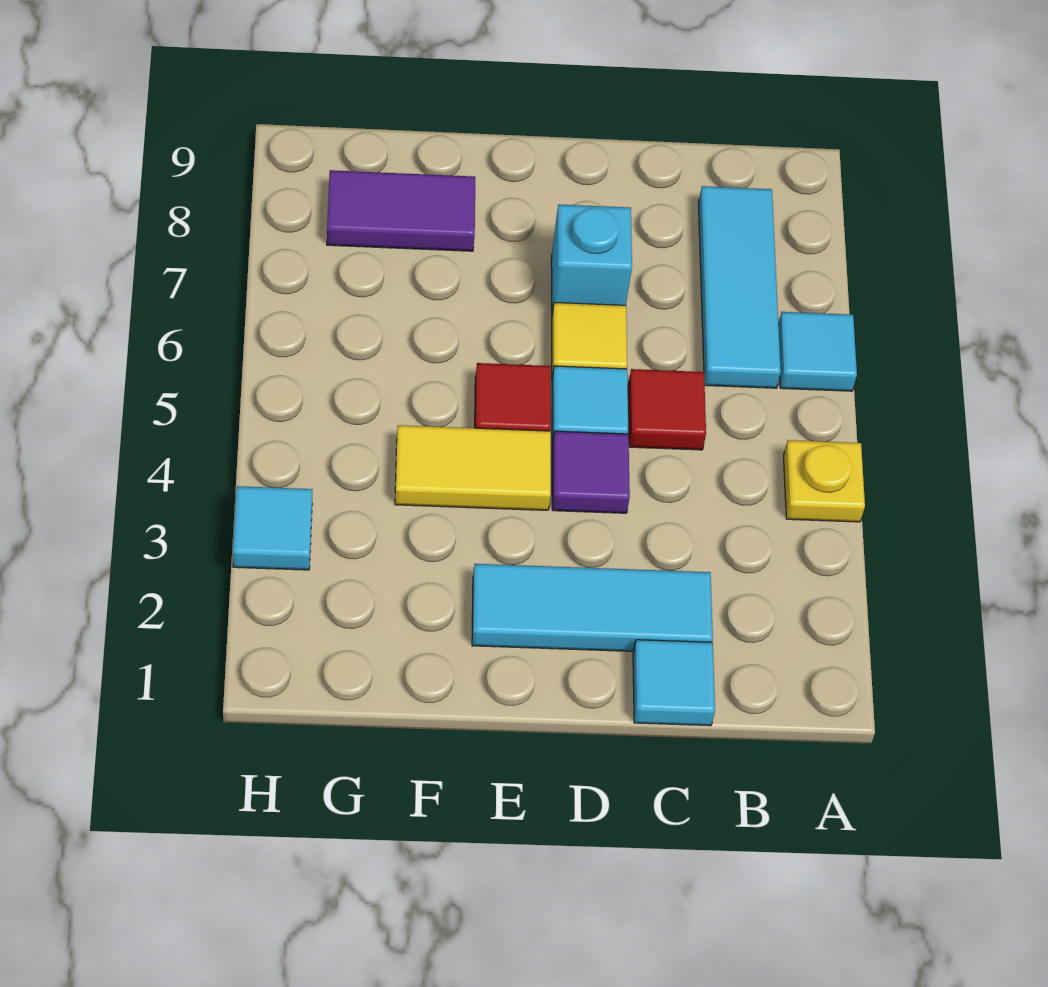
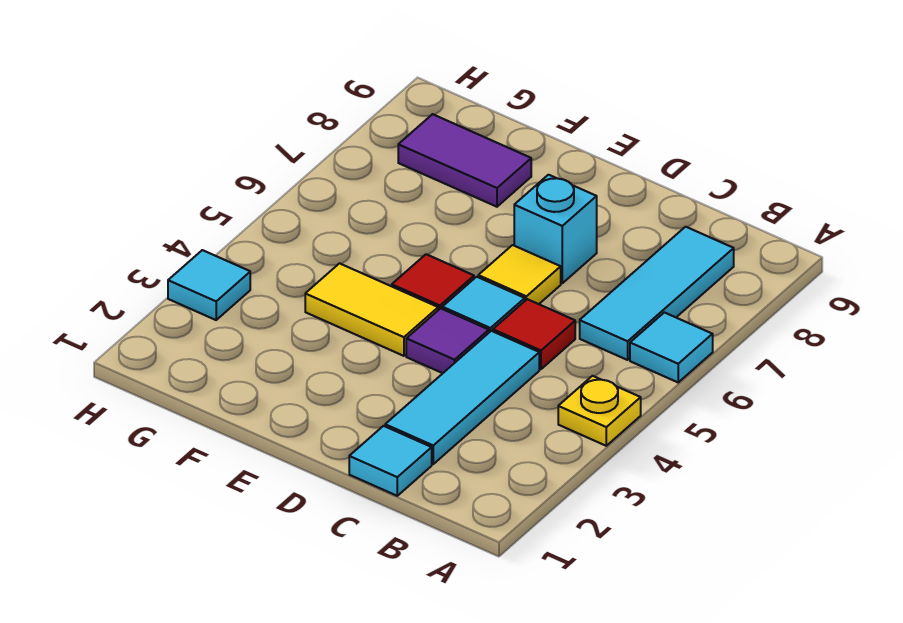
cyan 1x3 tile [472,564,713,651] -> cyan 1x3 tile turned to [385,331,539,464]

